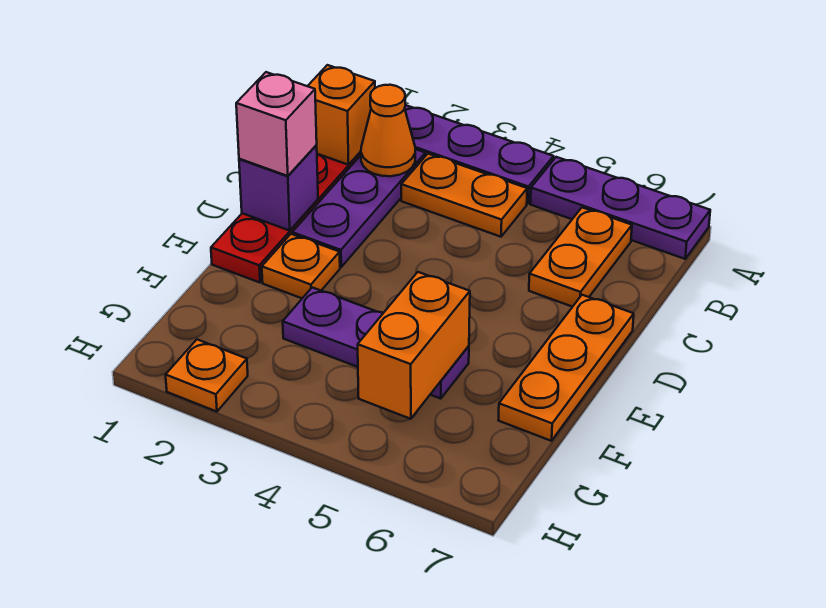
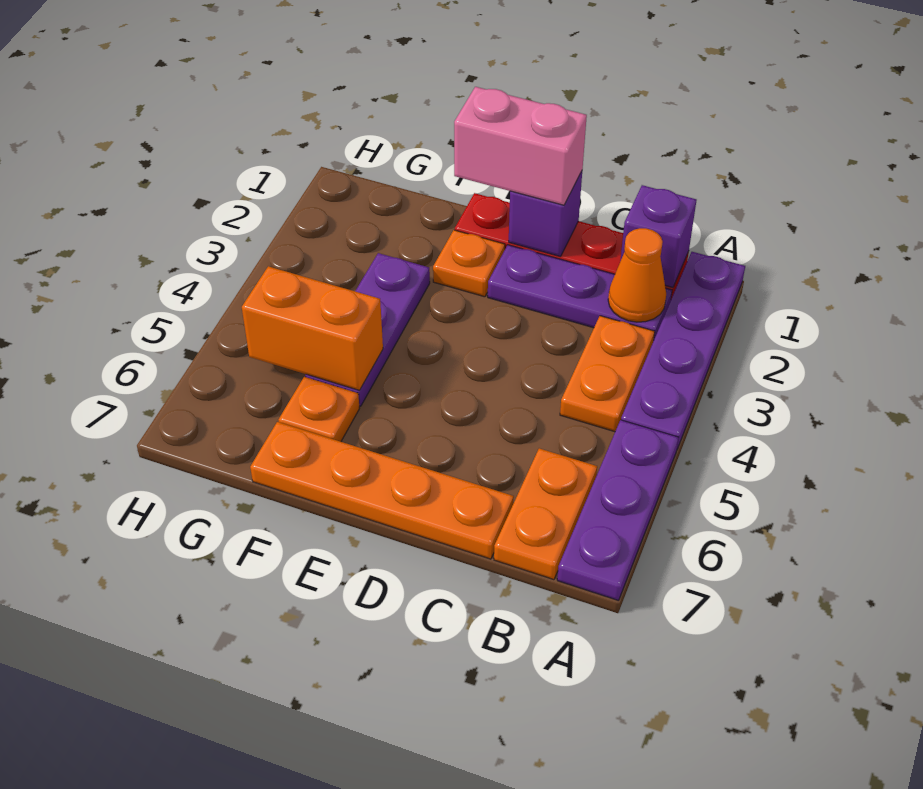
orange 1x1 brick [308,65,375,165] -> purple 1x1 brick [620,185,696,287]
orange 1x2 plate [529,208,632,307] -> orange 1x2 plate turned to [494,448,597,580]
pink 1x1 brick [236,72,317,176] -> pink 1x2 brick [454,87,587,205]
orange 1x3 plate [498,295,634,441] -> orange 1x4 plate [250,422,514,559]
orange 1x1 plate [166,339,248,412] -> orange 1x1 plate moved to [279,377,360,442]

